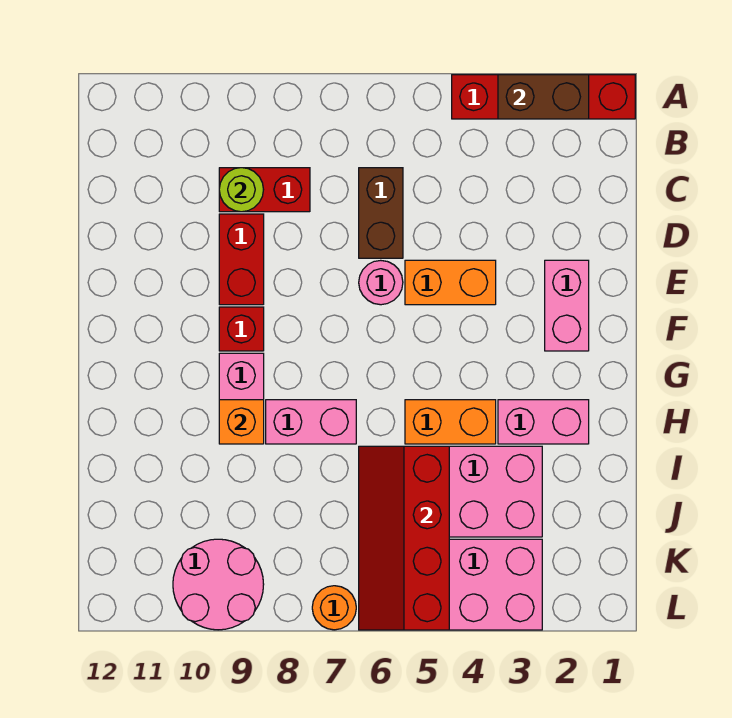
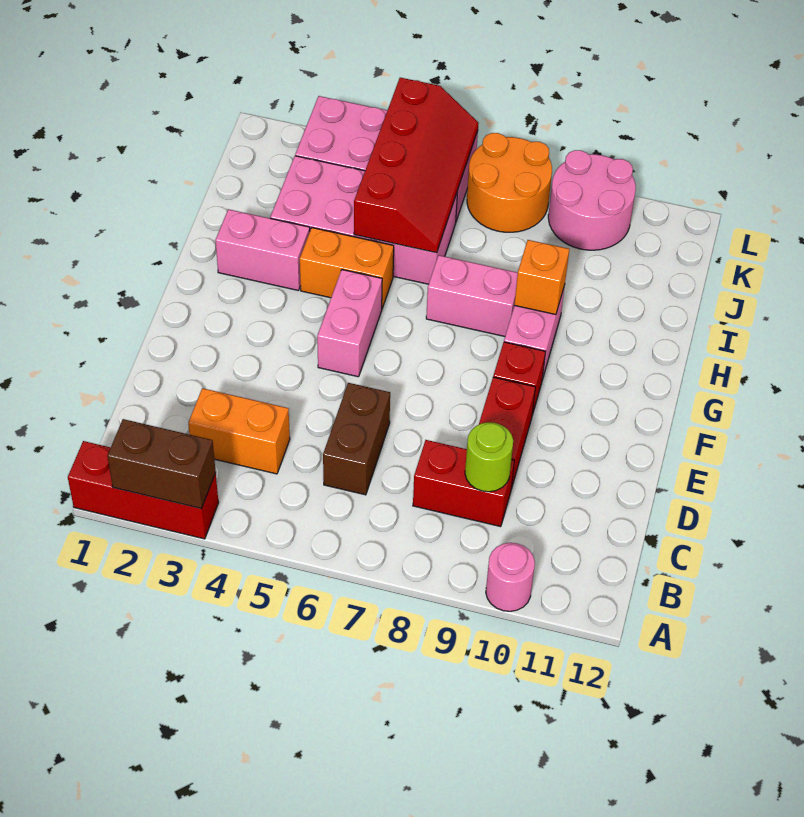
red 1x4 brick [452,75,635,119] -> red 1x3 brick [68,441,219,539]
pink 1x2 brick [545,260,589,351] -> pink 1x2 brick moved to [317,270,382,377]
orange 1x2 brick [405,260,496,305] -> orange 1x2 brick moved to [188,388,290,474]
pink 1x1 round brick [359,260,403,305] -> pink 1x1 round brick moved to [486,543,535,611]
orange 1x1 round brick [312,586,356,630] -> orange 2x2 round brick [467,133,552,232]

